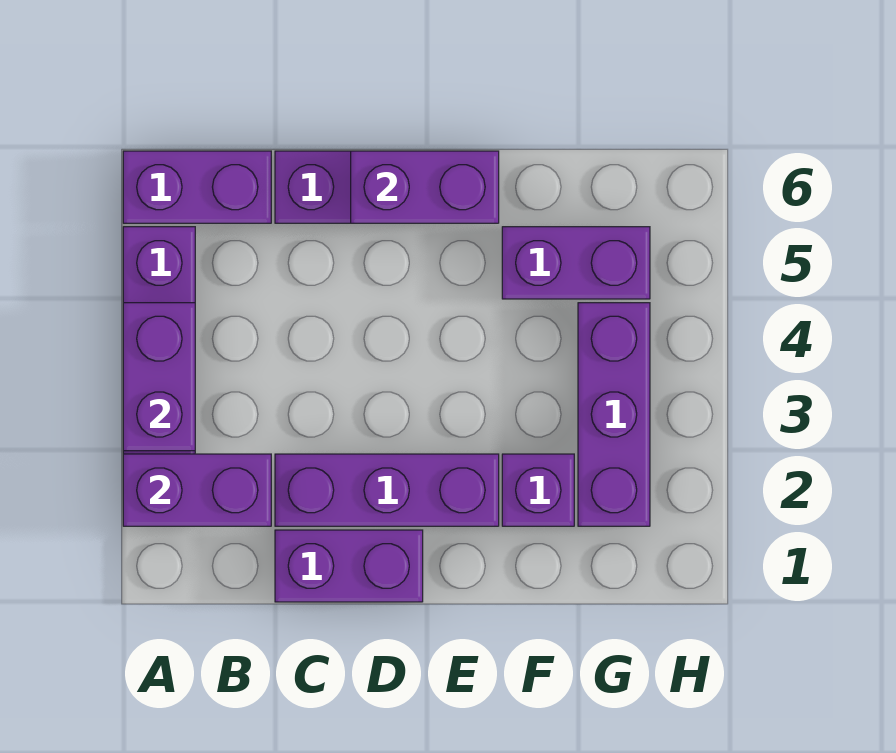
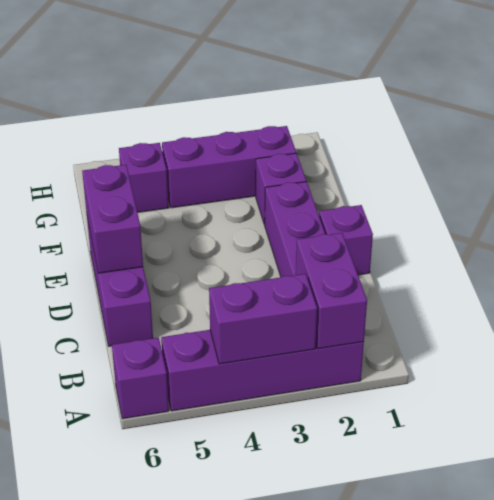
purple 1x2 brick [123,151,271,223] -> purple 1x1 brick [112,338,169,419]
purple 1x2 brick [275,530,423,602] -> purple 1x1 brick [319,205,373,275]
purple 1x2 brick [502,227,650,299] -> purple 1x1 brick [119,143,169,212]

